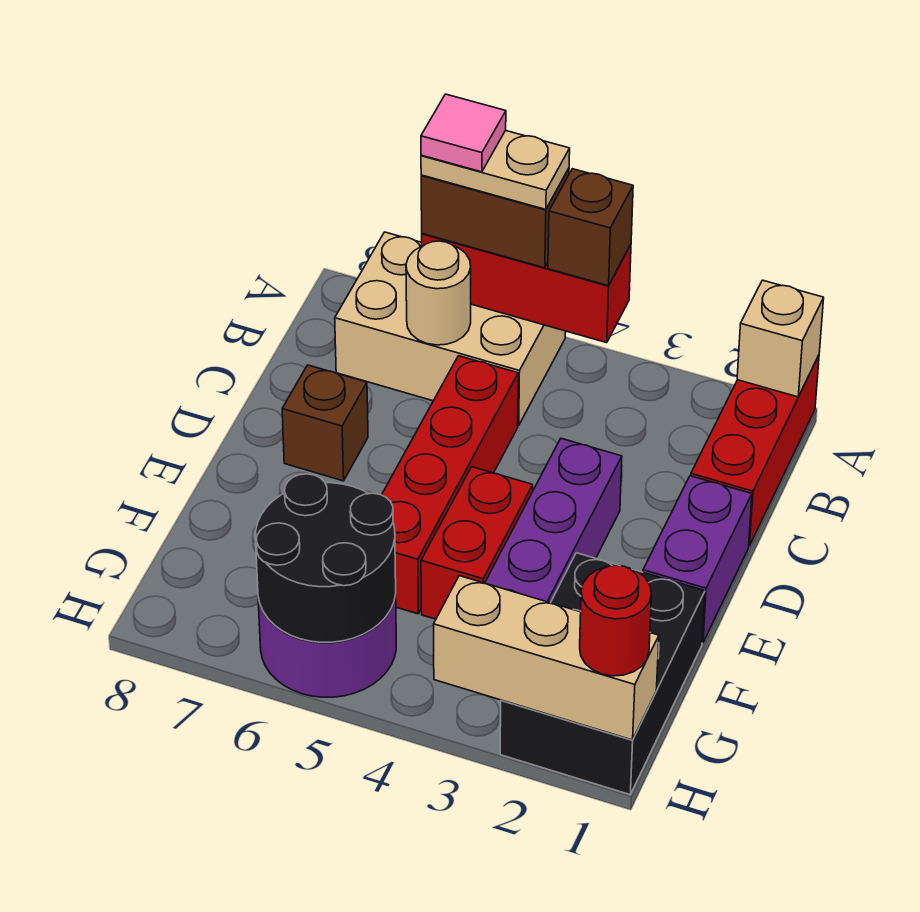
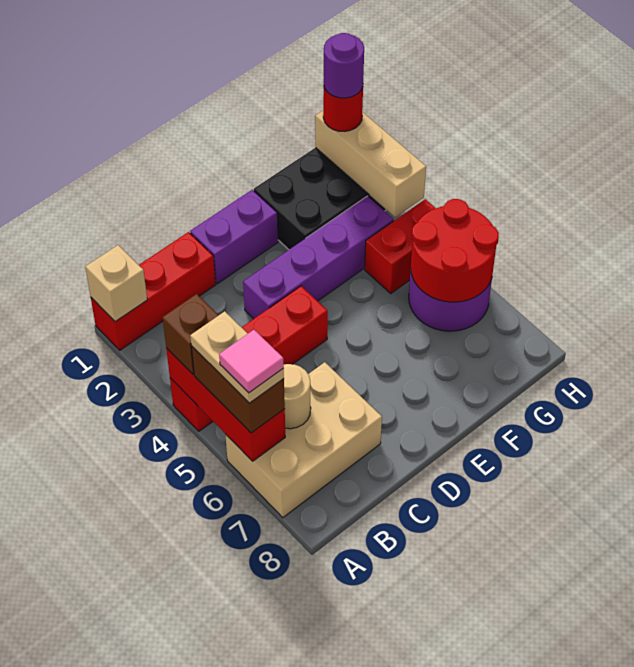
tan 2x3 brick [335,232,566,425] -> tan 2x3 brick turned to [225,362,382,518]
red 1x4 brick [382,356,518,614] -> red 1x4 brick moved to [170,286,328,431]
brown 1x1 brick [282,365,368,481] -> none
red 1x2 brick [421,467,533,619] -> red 1x2 brick moved to [365,199,436,293]
black 2x2 round brick [256,474,396,642] -> red 2x2 round brick [411,199,499,302]
none -> purple 1x1 round brick [324,33,364,98]

